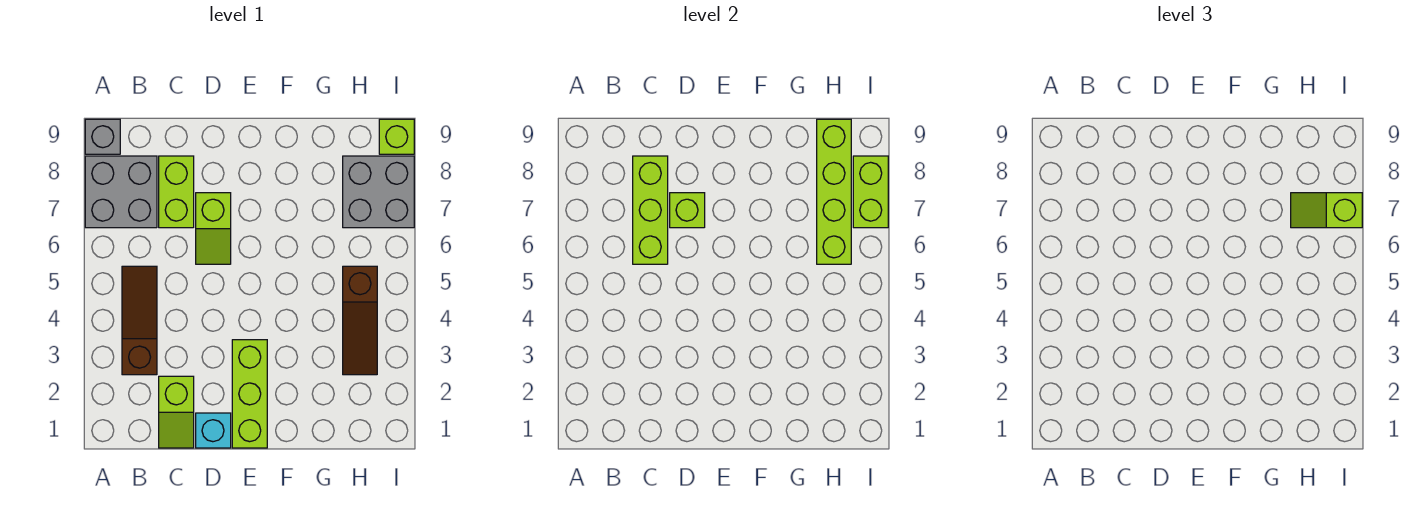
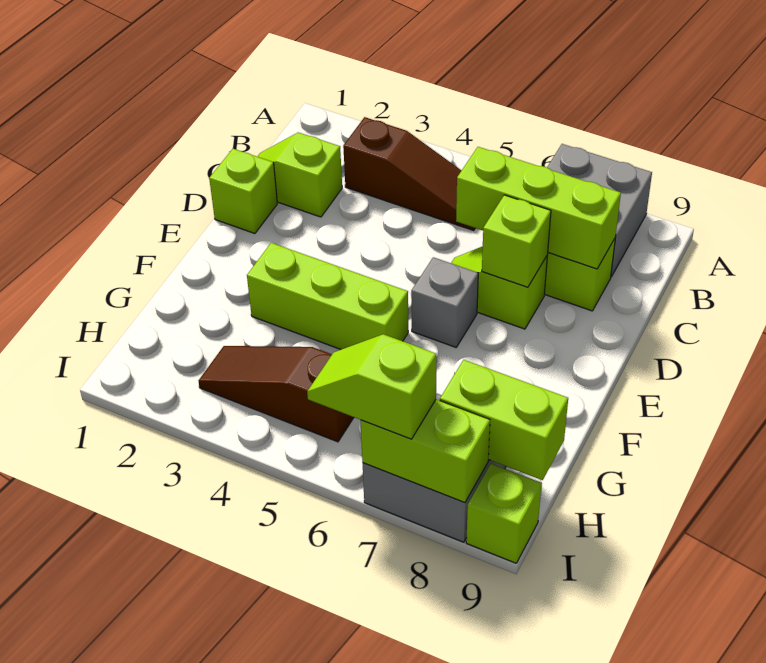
grey 1x1 brick [85,119,120,154] -> grey 1x1 brick moved to [411,257,478,347]
cyan 1x1 brick [196,413,231,448] -> lime 1x1 brick [209,149,277,234]
lime 1x3 brick [232,340,267,448] -> lime 1x3 brick moved to [247,243,408,349]
lime 1x4 brick [817,119,851,264] -> lime 1x2 brick [440,360,568,480]
lime 1x2 slope [1291,193,1362,228] -> lime 1x2 slope turned to [307,334,436,439]

